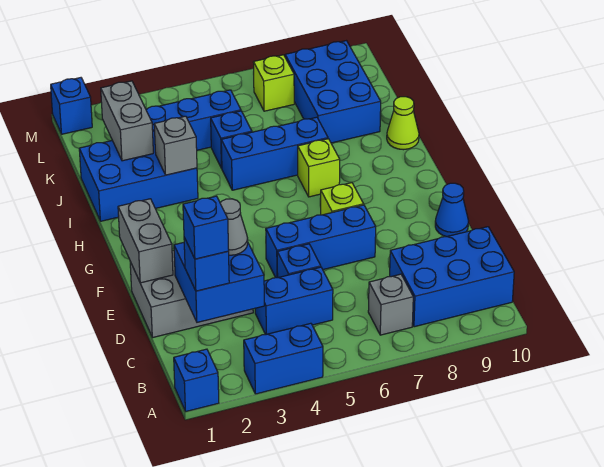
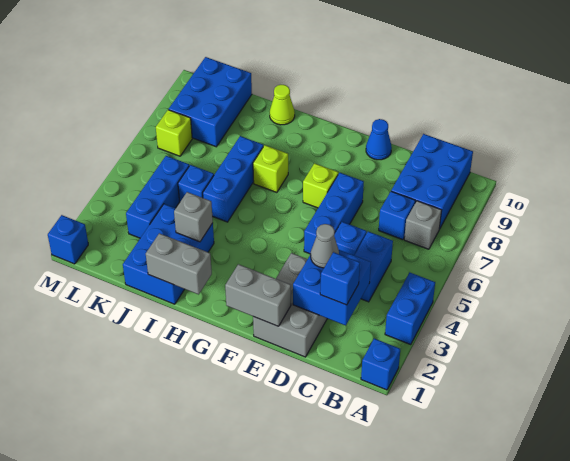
blue 1x1 brick [183,196,229,259] -> blue 1x1 brick moved to [379,191,415,240]
grey 1x2 brick [101,81,153,161] -> grey 1x2 brick moved to [146,233,212,294]
blue 2x3 brick [285,41,381,143] -> blue 2x3 brick turned to [169,57,252,147]

